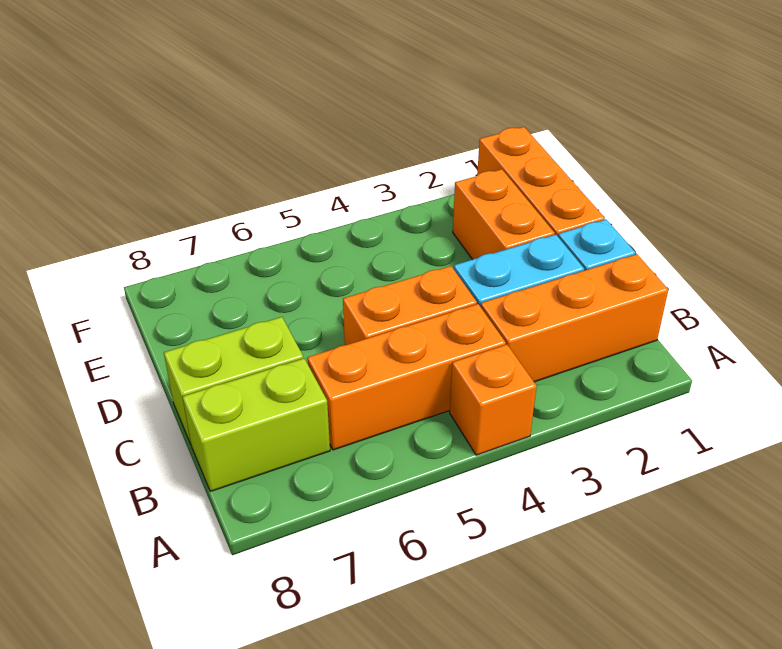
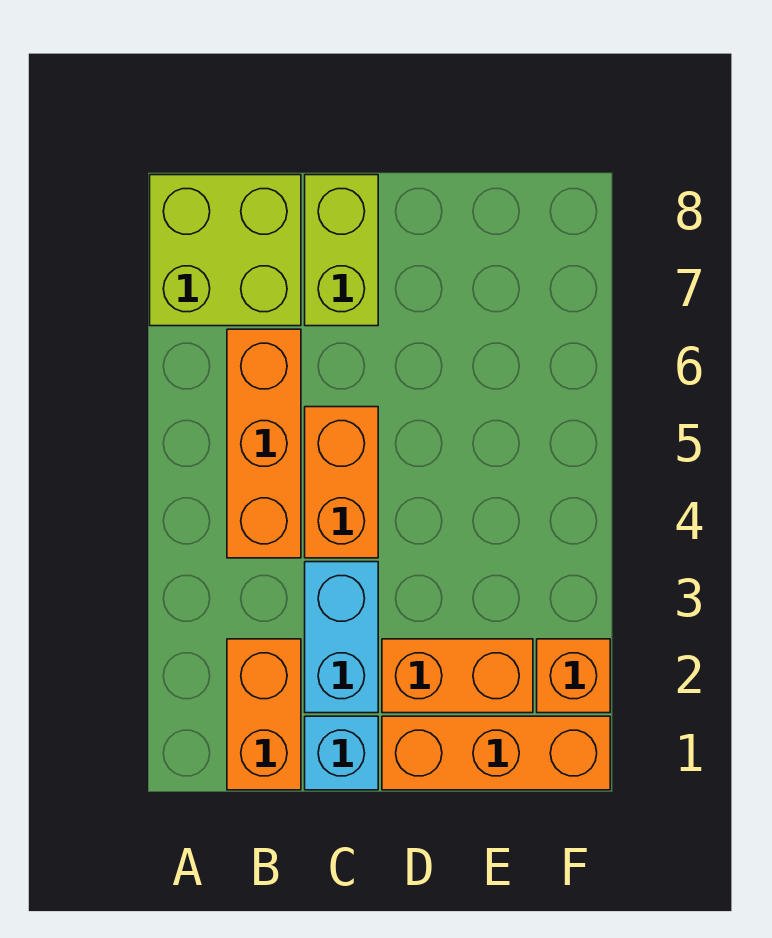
orange 1x1 brick [450,345,537,455] -> orange 1x1 brick moved to [537,639,610,713]
orange 1x3 brick [481,254,668,382] -> orange 1x2 brick [227,639,301,790]
lime 1x2 brick [183,358,330,491] -> lime 2x2 brick [150,175,301,326]

